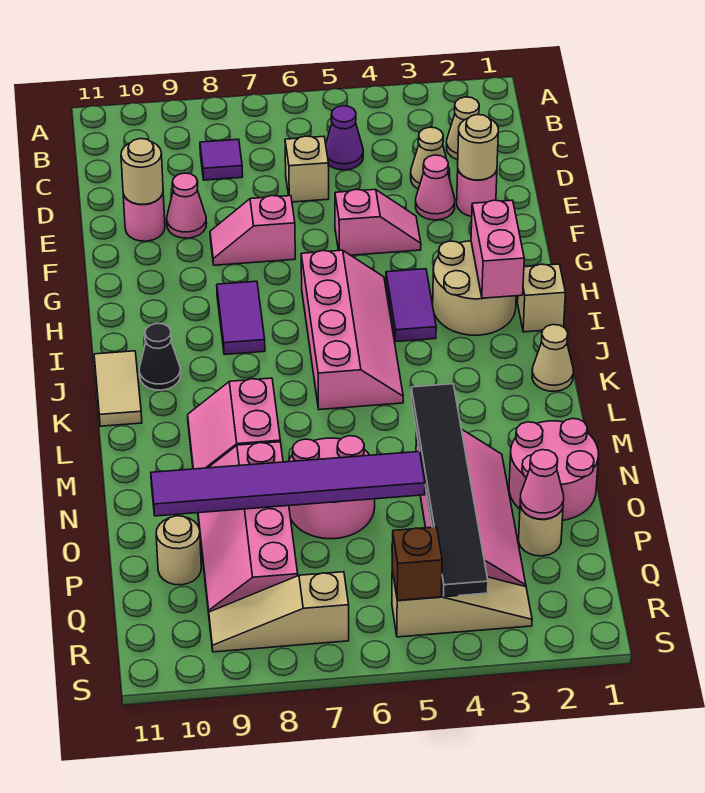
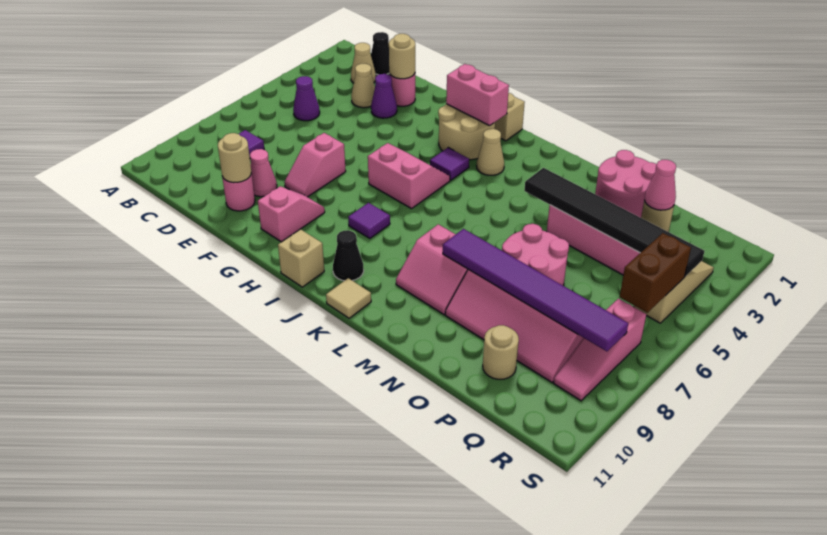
none -> black 1x1 cone [371,32,389,75]
tan 1x1 brick [285,136,329,202] -> tan 1x1 brick moved to [278,229,324,287]
pink 1x1 cone [415,155,455,220] -> purple 1x1 cone [371,74,397,118]
pink 1x2 slope [335,189,421,255] -> pink 1x2 slope moved to [258,186,325,242]
purple 1x2 tile [386,269,436,342] -> purple 1x1 tile [430,148,469,180]
pink 2x4 slope [301,250,403,410] -> pink 2x2 slope [368,143,450,209]
purple 1x2 tile [217,281,265,355] -> purple 1x1 tile [348,203,390,239]
tan 1x2 tile [94,351,142,426] -> tan 1x1 tile [326,278,371,318]
tan 1x1 cone [532,325,573,391] -> tan 1x1 cone moved to [477,129,504,175]
purple 1x6 tile [151,452,425,516] -> purple 1x6 tile turned to [443,229,628,351]
brown 1x1 brick [392,527,442,600] -> brown 1x2 brick [620,233,691,313]
tan 1x3 slope [209,572,349,652] -> pink 1x3 slope [554,299,646,401]

